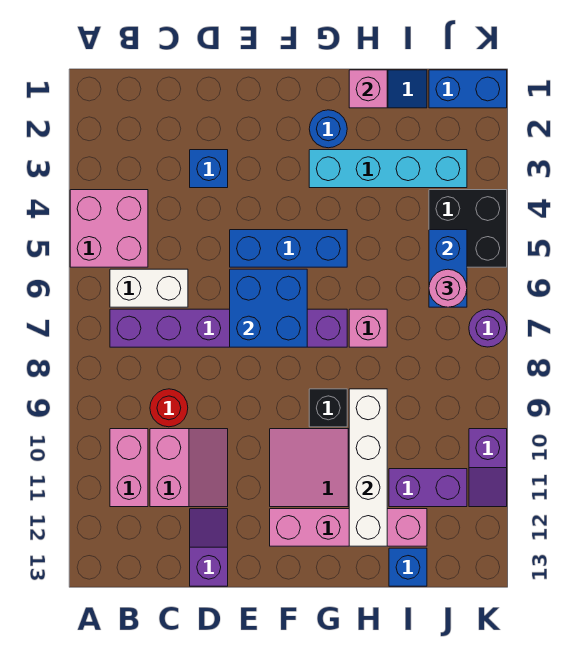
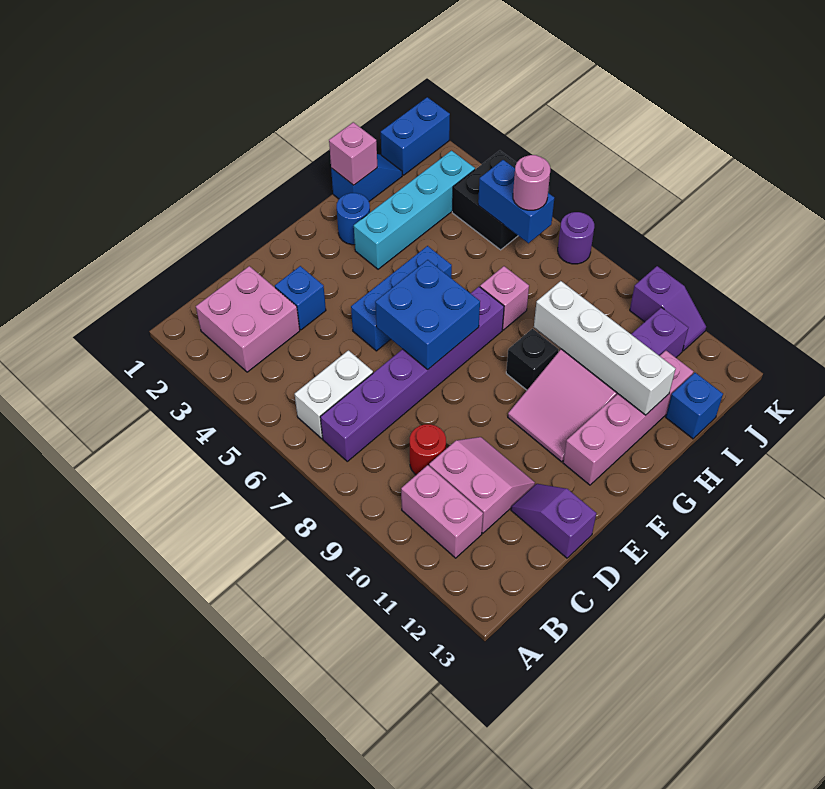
pink 2x2 brick [70,190,148,267] -> pink 2x2 brick moved to [196,266,300,372]

